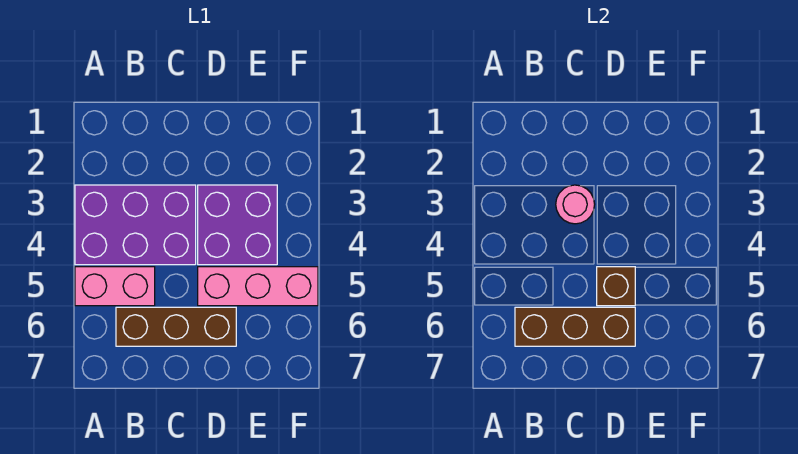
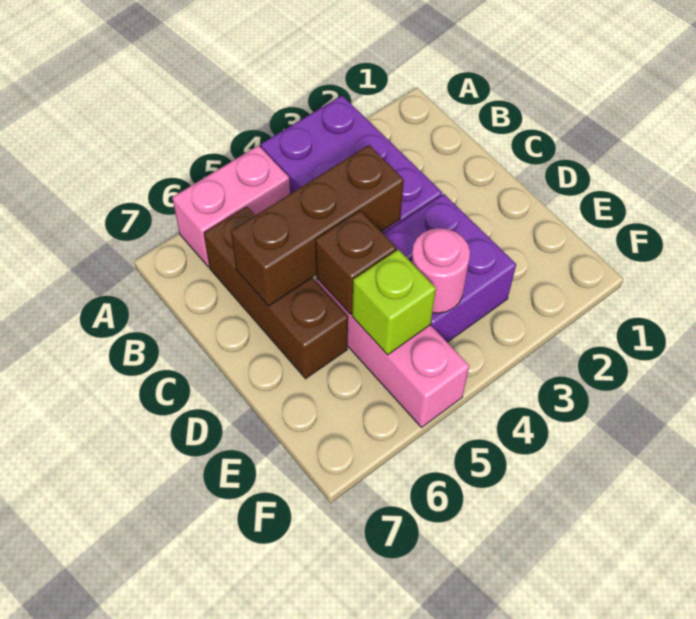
pink 1x2 brick [75,267,155,306] -> pink 1x2 brick turned to [172,146,290,267]
brown 1x3 brick [515,307,635,346] -> brown 1x3 brick turned to [231,145,404,306]
pink 1x1 round brick [556,185,595,224] -> pink 1x1 round brick moved to [411,228,470,313]
none -> lime 1x1 brick [352,250,436,355]

